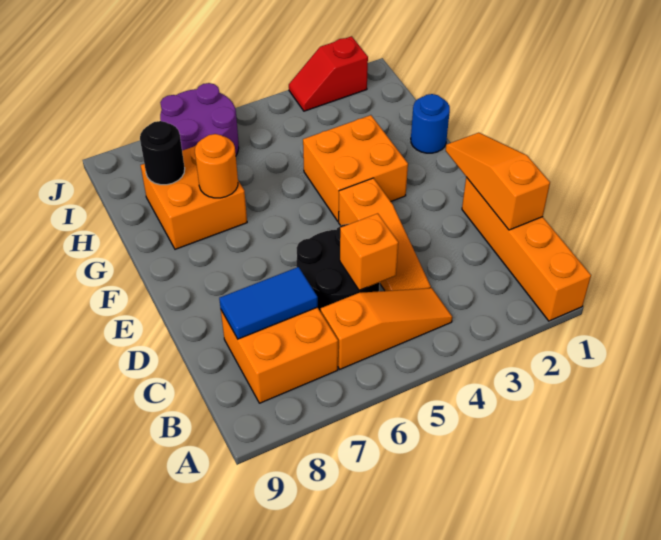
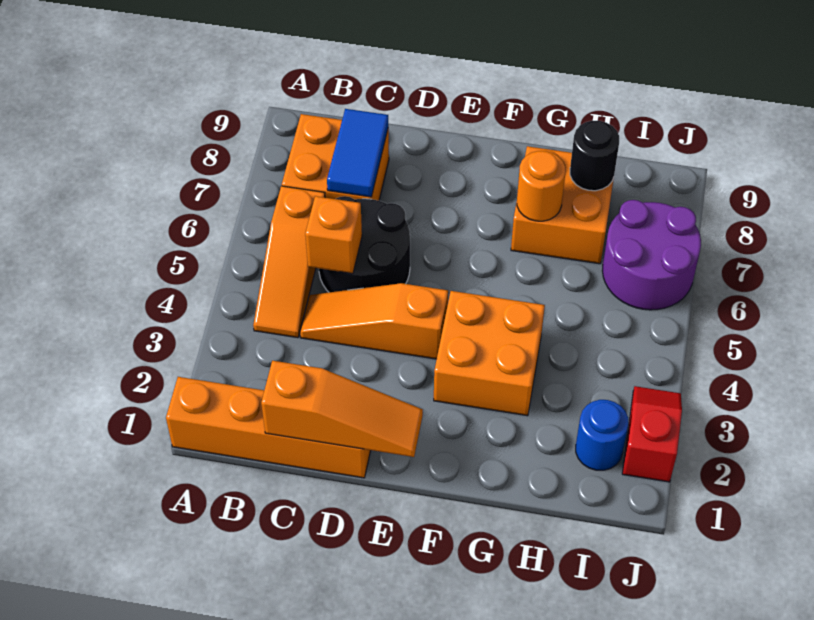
blue 1x1 round brick [411,94,450,153] -> blue 1x1 round brick moved to [576,400,629,470]

